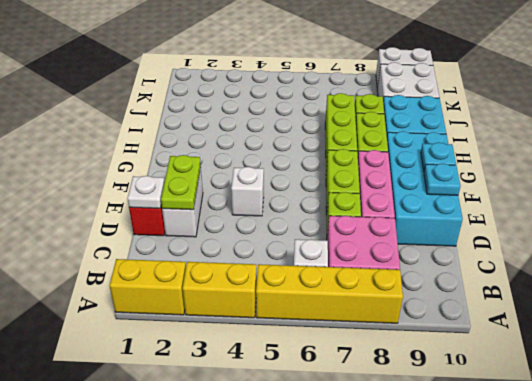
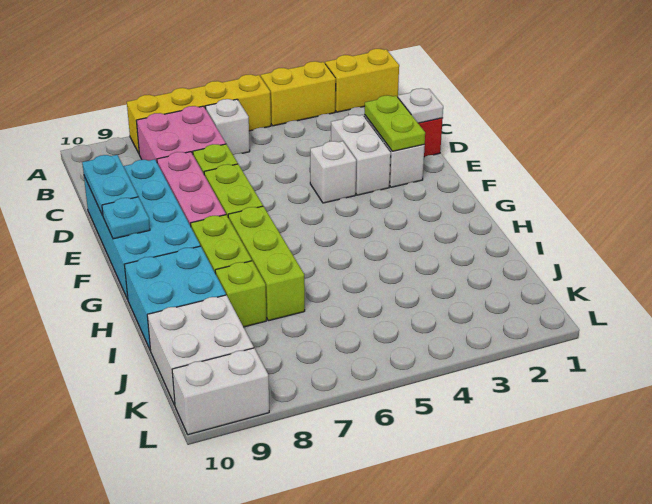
none -> white 1x2 brick [331,115,391,195]
cyan 1x1 plate [424,163,460,195] -> cyan 1x2 plate [82,155,138,216]

